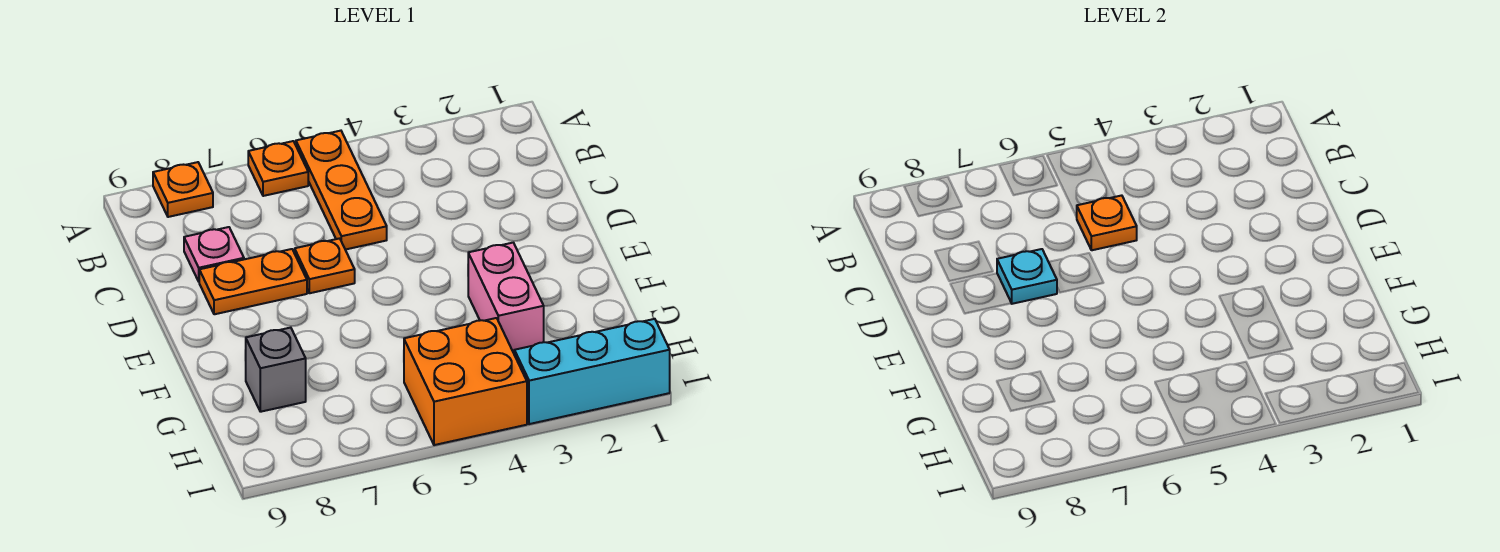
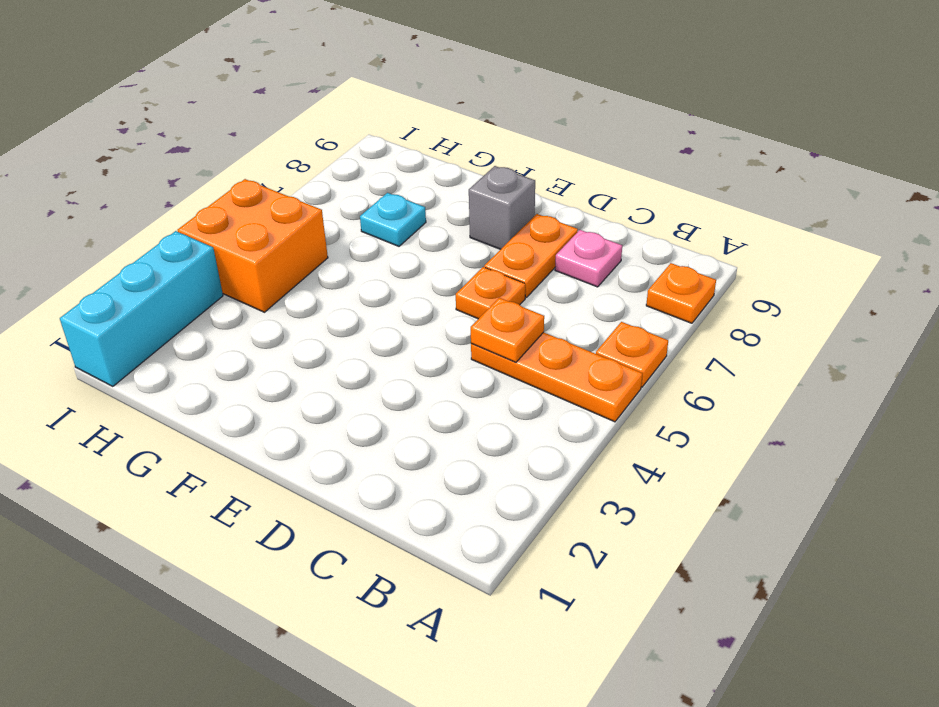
cyan 1x1 plate [997,249,1057,304] -> cyan 1x1 plate moved to [360,193,426,246]
pink 1x2 brick [468,243,544,353] -> none
grey 1x1 brick [245,328,306,412] -> grey 1x1 brick moved to [469,166,535,249]

